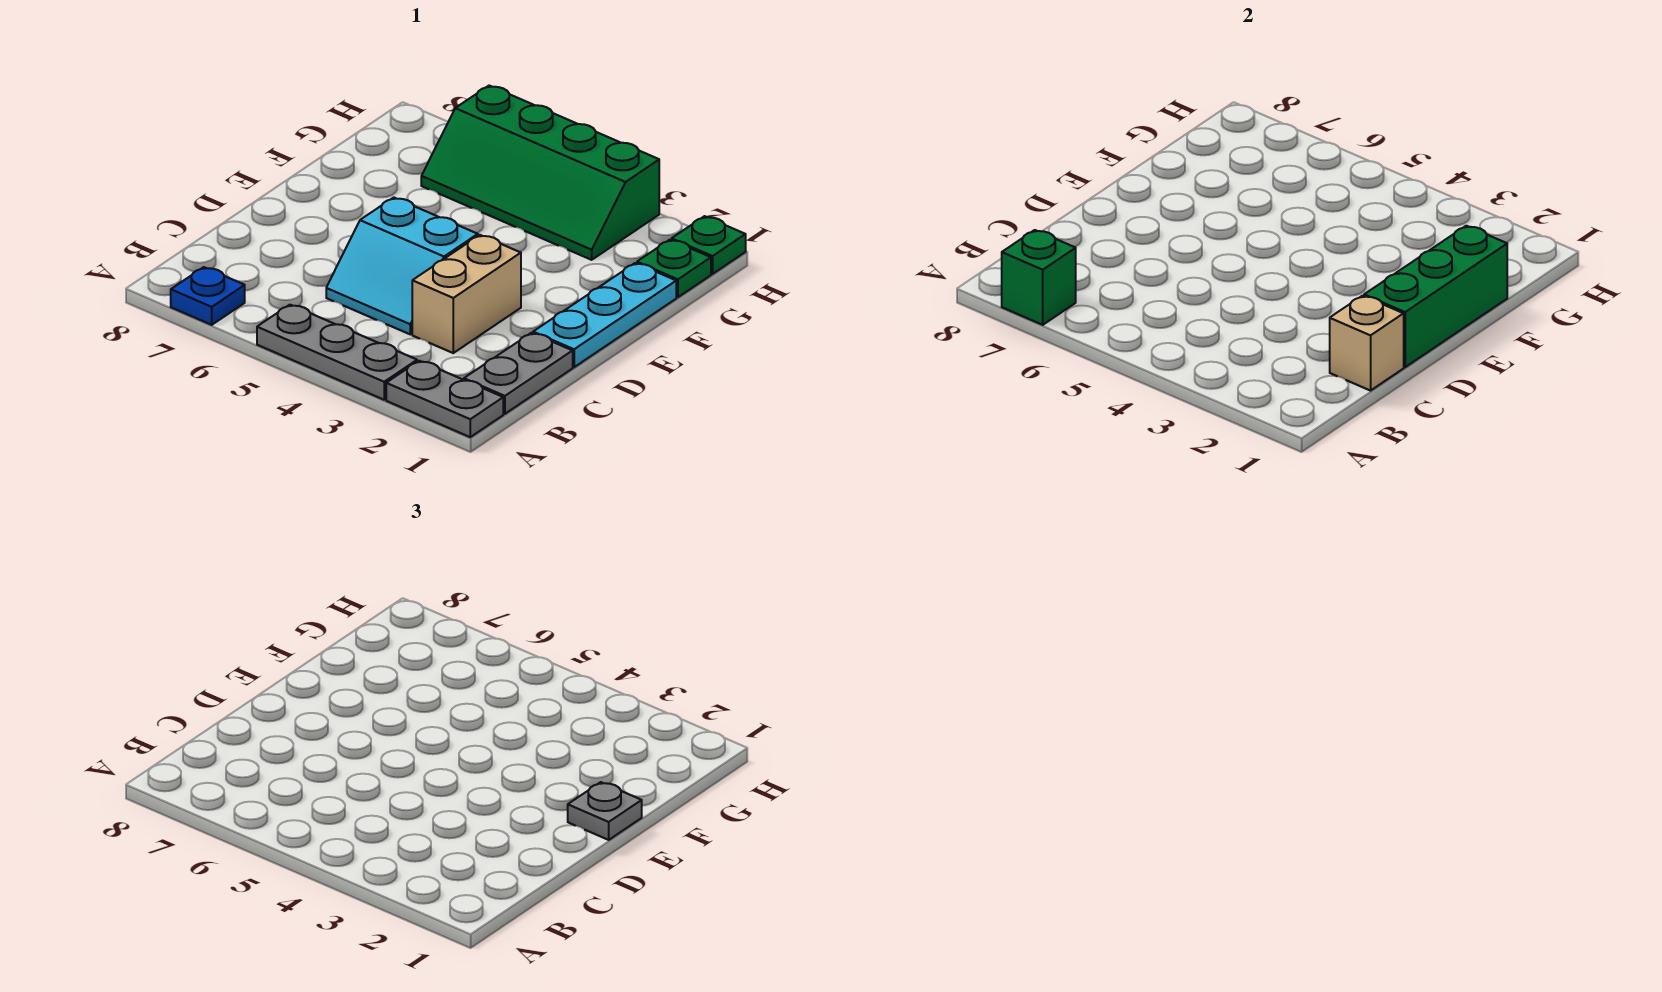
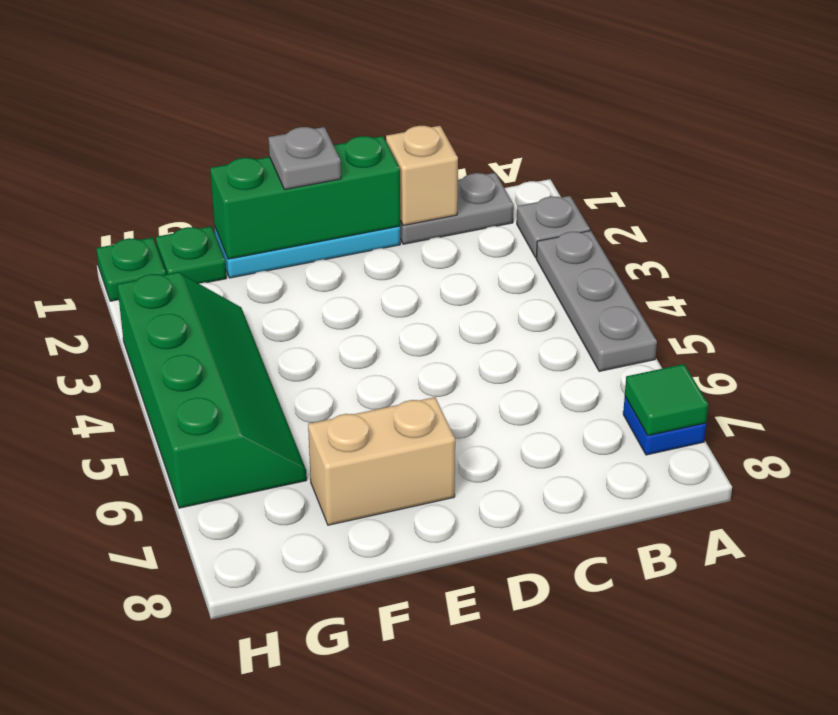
grey 1x2 plate [386,361,503,437] -> grey 1x1 plate [517,196,590,258]
green 1x1 brick [1002,230,1076,325] -> green 1x1 tile [625,364,708,436]
tan 1x2 brick [412,235,521,353] -> tan 1x2 brick moved to [308,397,455,525]
cyan 2x2 slope [326,198,478,334] -> none

